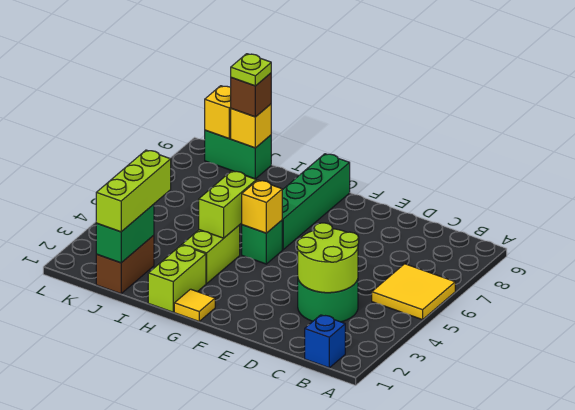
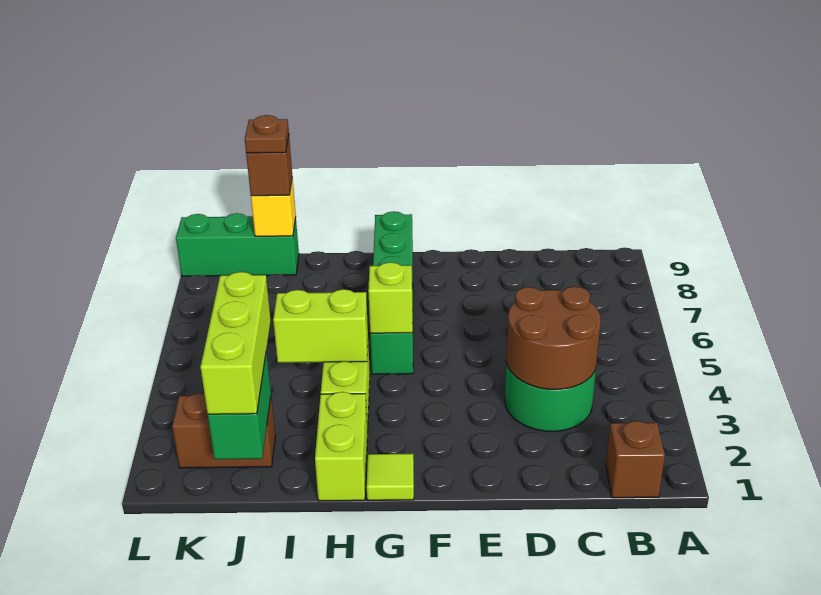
yellow 2x2 tile [372,264,455,320] -> none
blue 1x1 brick [305,315,345,368] -> brown 1x1 brick [606,421,665,498]
lime 2x2 round brick [297,223,359,293] -> brown 2x2 round brick [507,287,601,390]
yellow 1x1 tile [174,289,215,321] -> lime 1x1 tile [367,454,414,500]
yellow 1x1 brick [242,180,282,233] -> lime 1x1 brick [368,262,413,333]
lime 1x2 brick [199,171,256,238] -> lime 1x2 brick turned to [273,289,368,363]
brown 1x2 brick [96,235,154,294] -> brown 1x2 brick turned to [172,393,276,468]
green 1x2 brick [205,130,271,179] -> green 1x3 brick [176,213,299,276]
lime 1x1 plate [231,54,271,86] -> brown 1x1 plate [245,115,289,153]
yellow 1x1 brick [205,86,231,139] -> none

